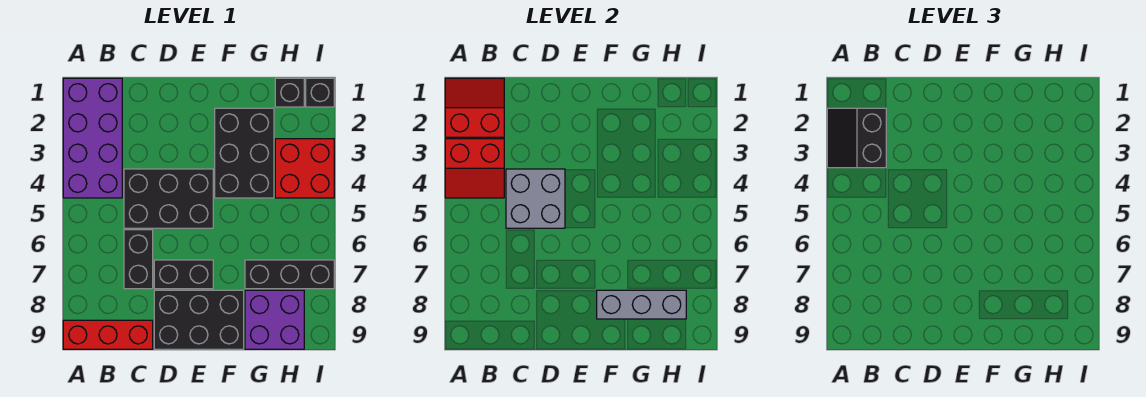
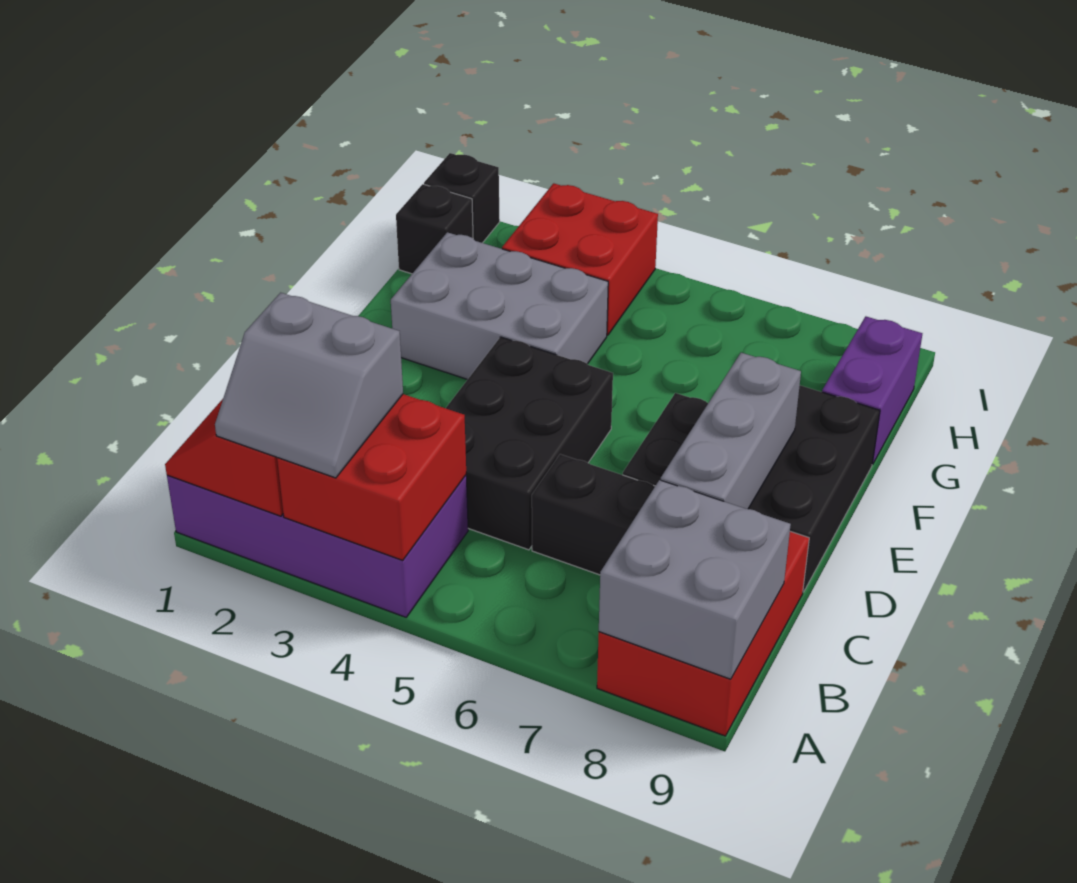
black 2x2 slope [827,108,886,168] -> grey 2x2 slope [215,293,403,478]
red 2x2 slope [445,139,504,198] -> red 2x2 brick [277,394,466,560]
red 1x3 brick [63,320,153,349] -> red 2x3 brick [597,531,809,736]
grey 2x2 brick [506,169,565,228] -> grey 2x2 brick moved to [599,480,791,679]
black 2x3 brick [215,108,274,198] -> grey 2x3 brick [391,232,608,380]
grey 1x3 brick [597,290,686,319] -> grey 1x3 brick moved to [661,353,801,509]
black 1x3 brick [245,260,334,289] -> none
purple 2x2 brick [245,290,304,349] -> purple 1x2 brick [822,317,922,464]

